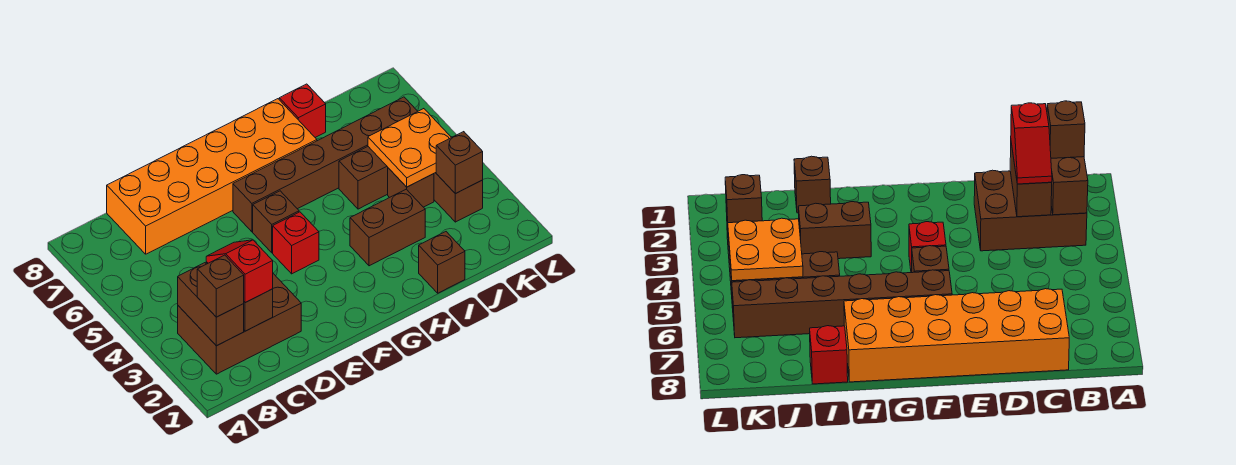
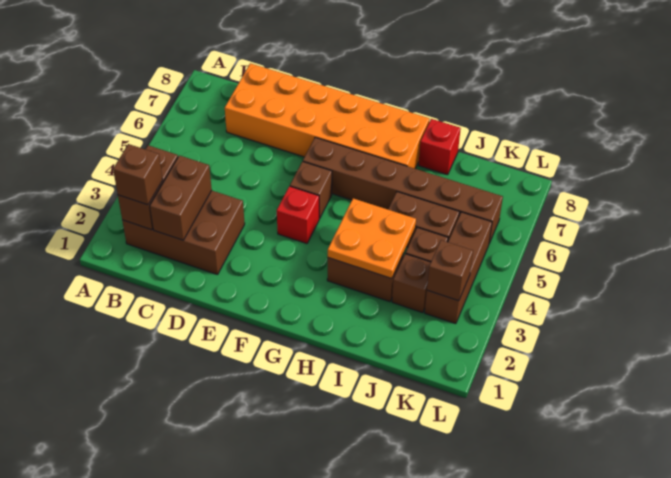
red 1x2 slope [206,240,273,303] -> none
brown 1x1 brick [419,232,465,293] -> brown 1x1 brick moved to [392,254,431,313]
orange 2x2 plate [368,109,451,187] -> orange 2x2 plate moved to [328,198,416,279]

